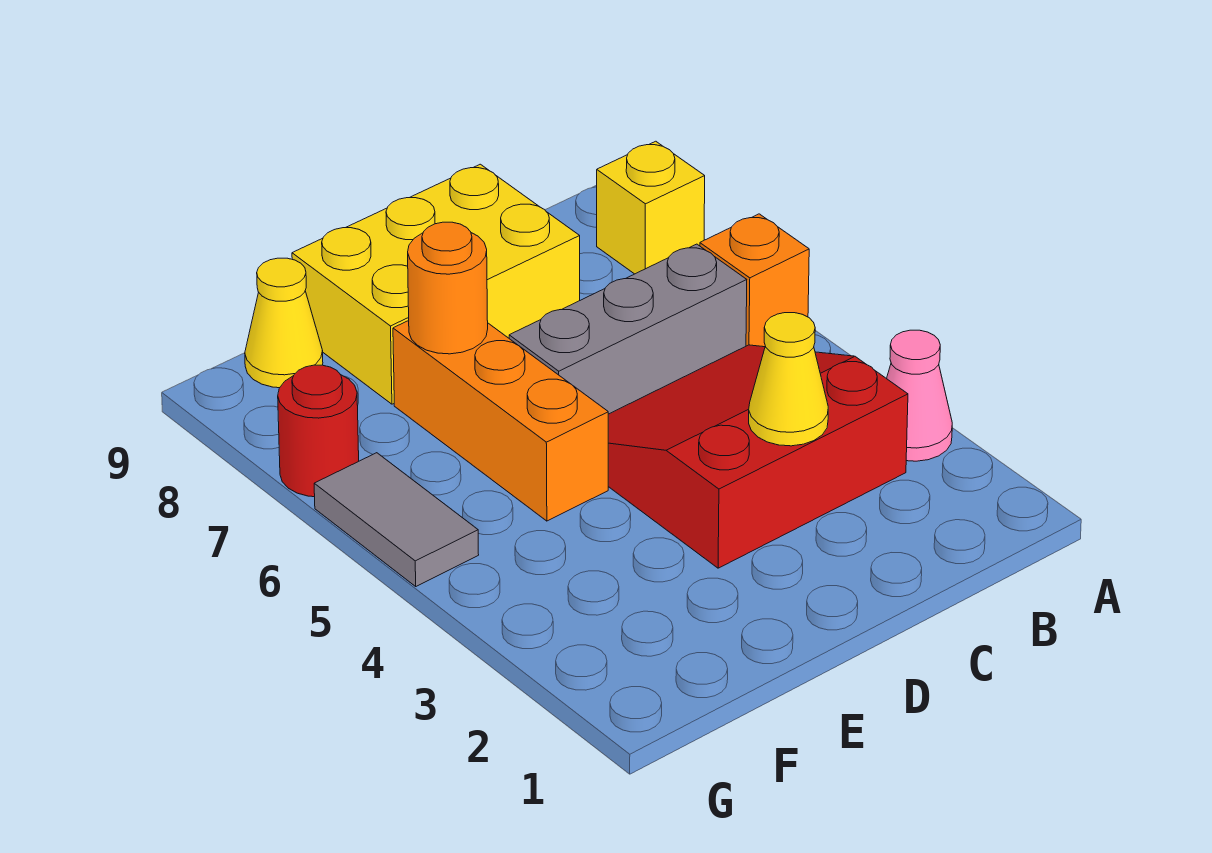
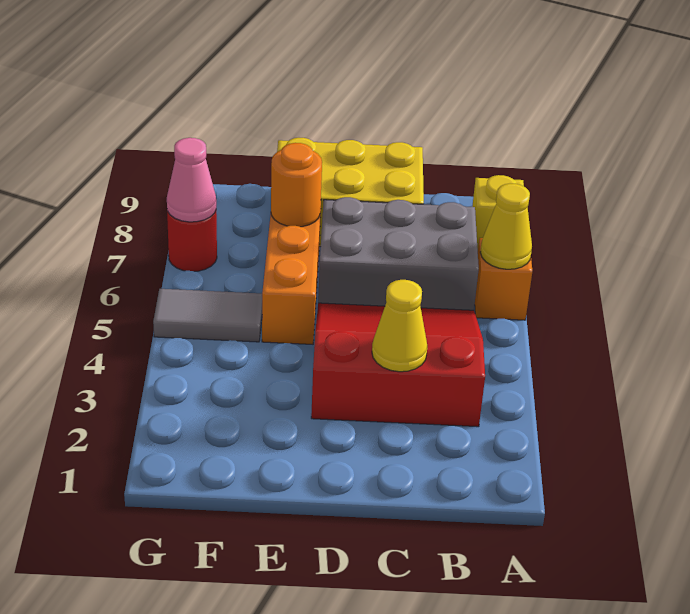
pink 1x1 cone [887,330,952,461] -> pink 1x1 cone moved to [167,138,216,222]
grey 1x3 brick [509,244,747,414] -> grey 2x3 brick [318,197,479,310]
yellow 1x1 cone [245,258,323,388] -> yellow 1x1 cone moved to [480,183,532,269]
grey 1x2 tile [314,453,479,586] -> grey 1x2 tile turned to [153,289,262,342]

